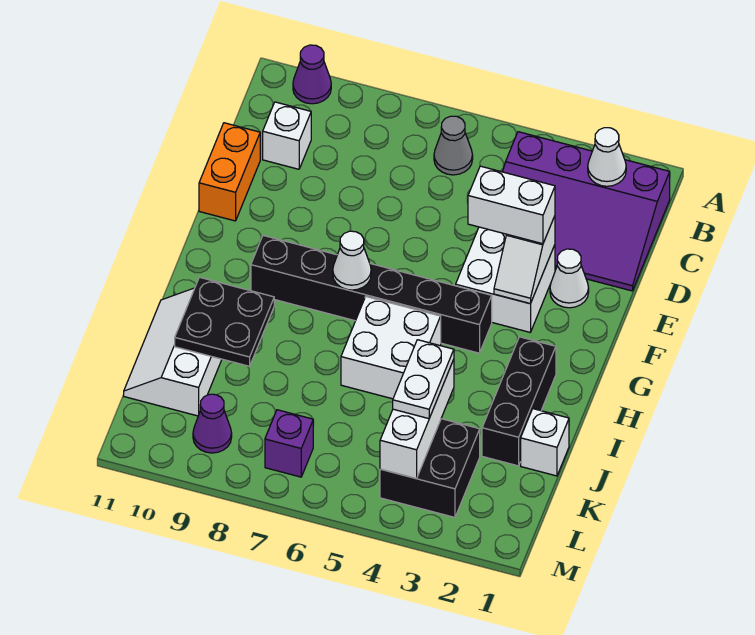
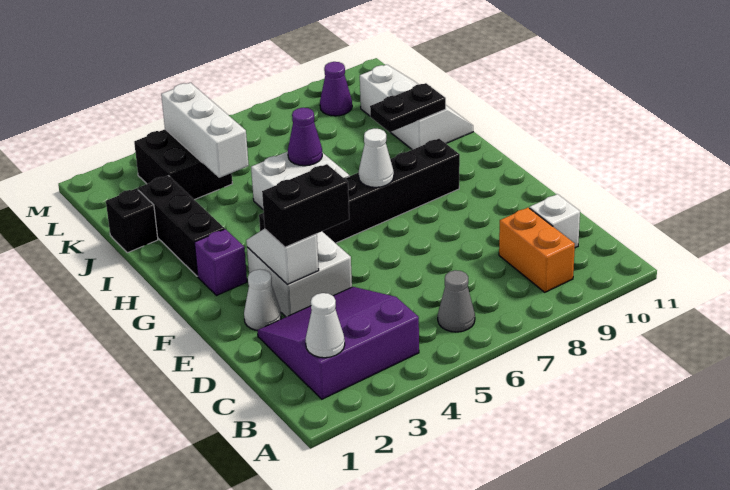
purple 1x1 cone [293,45,331,104] -> purple 1x1 cone moved to [288,108,322,166]
purple 3x4 slope [503,132,670,291] -> purple 3x3 slope [257,287,419,399]
orange 1x2 brick [199,123,260,221] -> orange 1x2 brick moved to [499,208,575,292]
white 1x2 brick [468,166,555,244] -> black 1x2 brick [262,164,349,247]
black 2x2 plate [175,277,274,366] -> black 1x2 plate [370,83,446,132]
white 1x1 brick [521,409,569,476] -> black 1x1 brick [106,188,158,253]
white 1x2 plate [393,340,454,419] -> none
purple 1x1 brick [265,410,313,477] -> purple 1x1 brick moved to [194,229,247,296]

